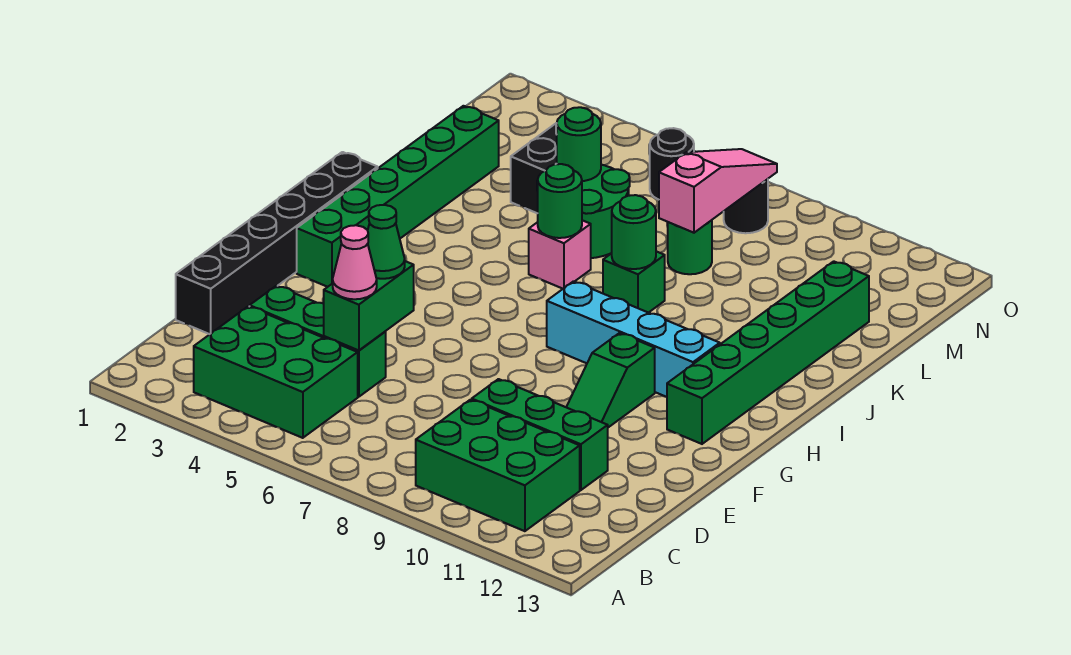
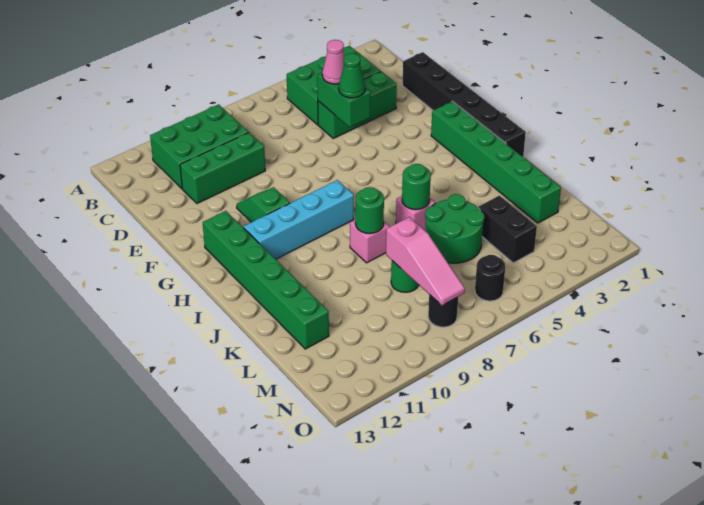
green 1x1 brick [603,251,665,313] -> pink 1x1 brick [350,220,389,263]
green 1x1 round brick [557,107,601,181] -> none

